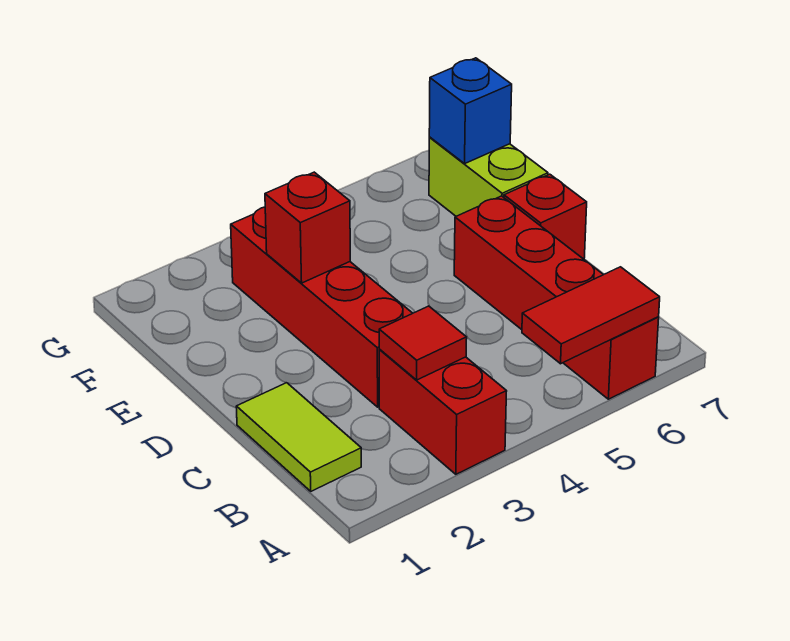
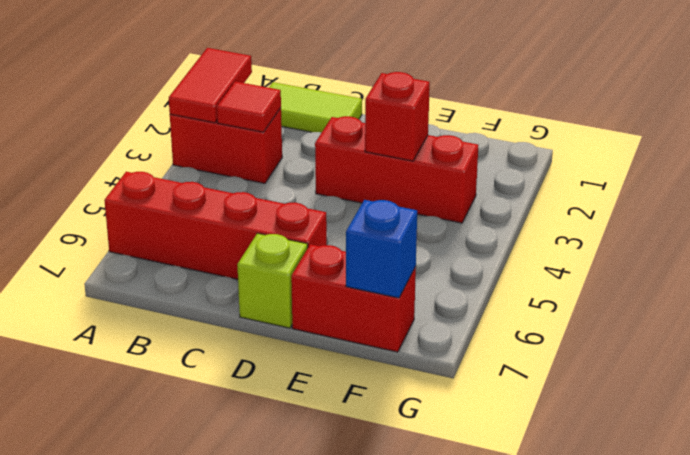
red 1x2 tile [522,267,660,364] -> red 1x2 tile moved to [169,48,252,123]
red 1x4 brick [231,207,413,407] -> red 1x3 brick [315,116,478,223]
red 1x1 brick [504,174,587,259] -> lime 1x1 brick [237,233,308,328]
lime 1x2 brick [429,138,548,216] -> red 1x2 brick [291,244,416,352]

